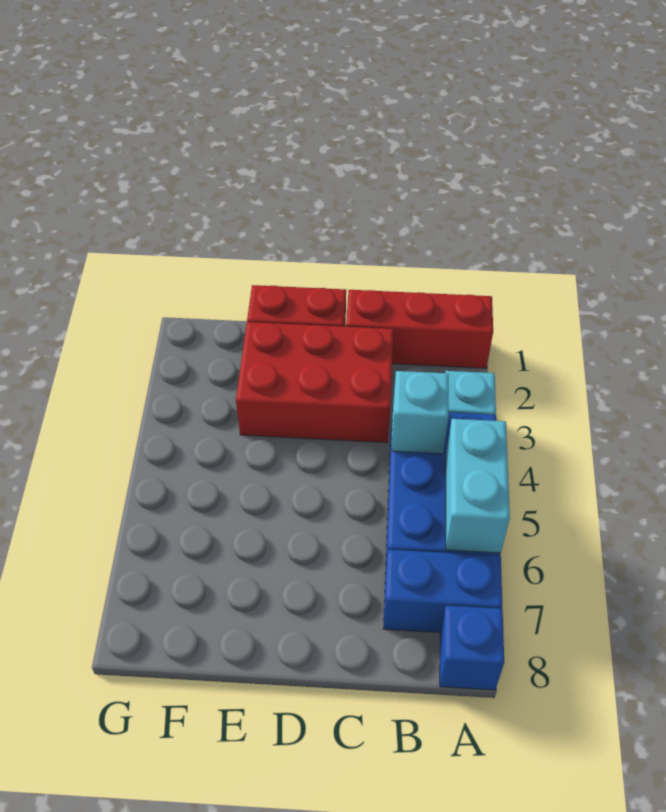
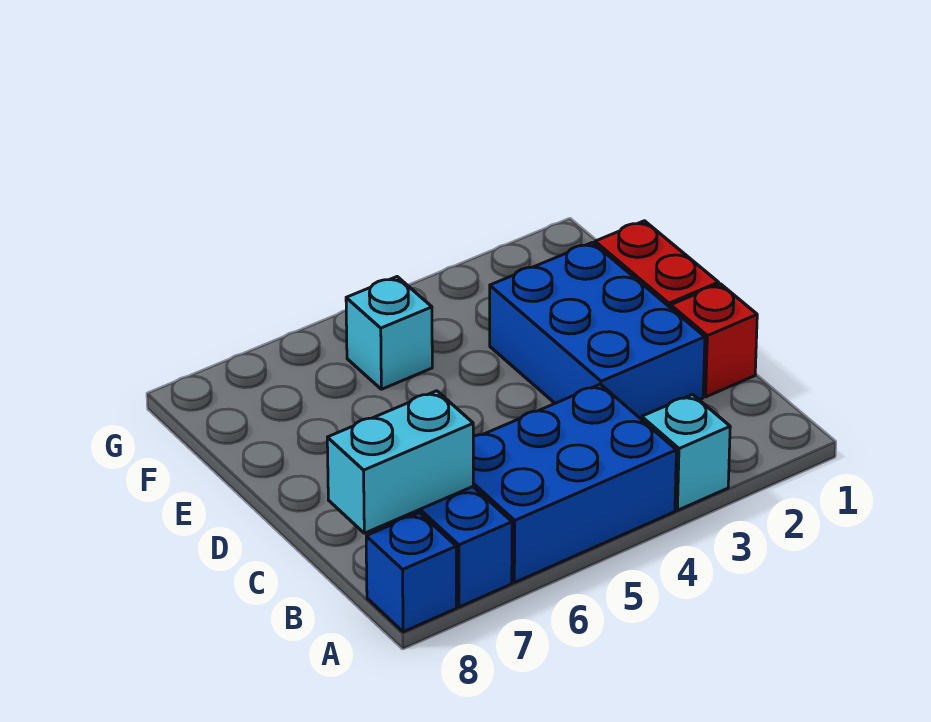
red 1x3 brick [346,290,493,368] -> red 1x1 brick [671,284,757,397]
cyan 1x2 brick [446,419,510,553] -> cyan 1x2 brick moved to [327,391,473,533]
cyan 1x1 brick [391,371,449,454] -> cyan 1x1 brick moved to [346,277,432,389]
red 2x3 brick [236,322,393,443] -> blue 2x3 brick [490,242,705,420]

